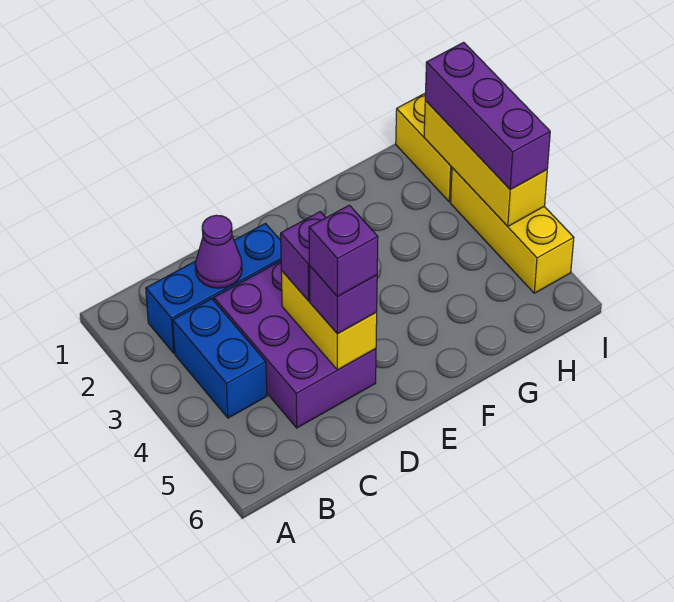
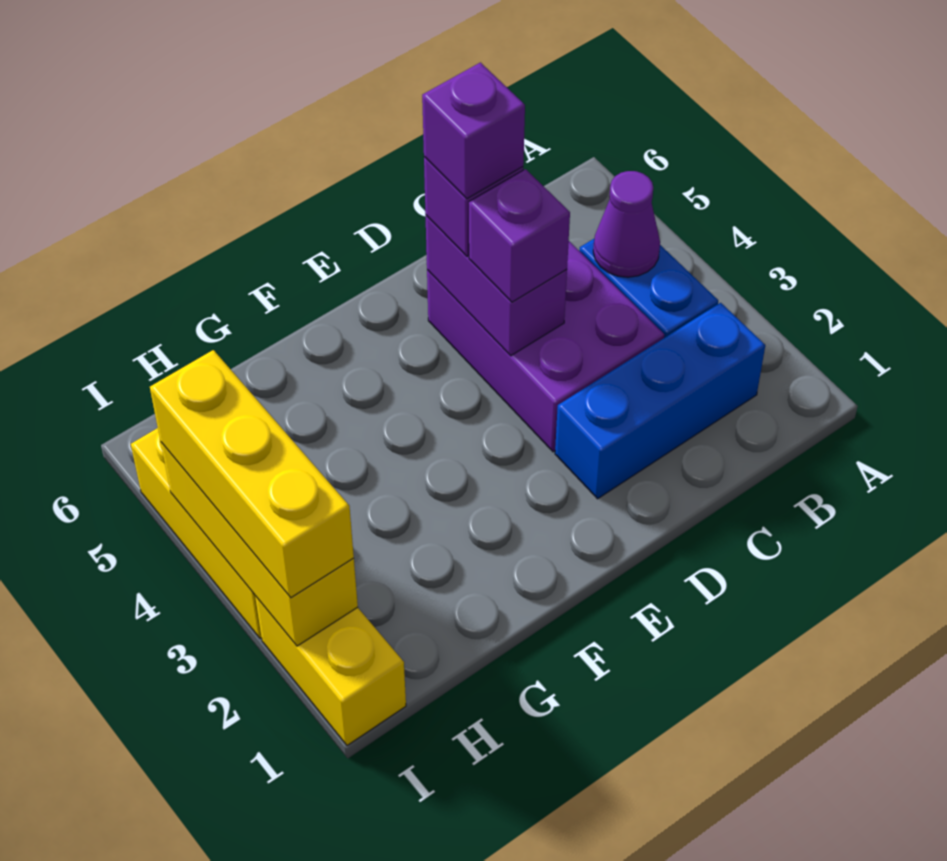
purple 1x1 cone [195,215,242,288] -> purple 1x1 cone moved to [593,171,660,277]
yellow 1x2 brick [281,271,377,370] -> purple 1x2 brick [426,215,567,356]
purple 1x3 brick [425,42,550,190] -> yellow 1x3 brick [150,350,354,598]

